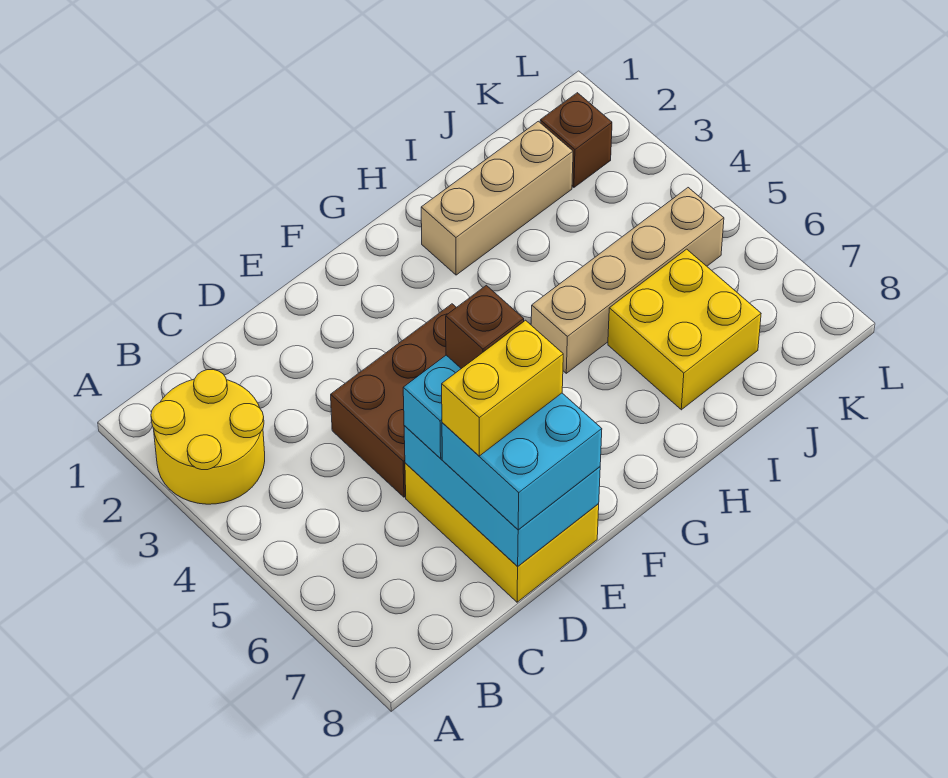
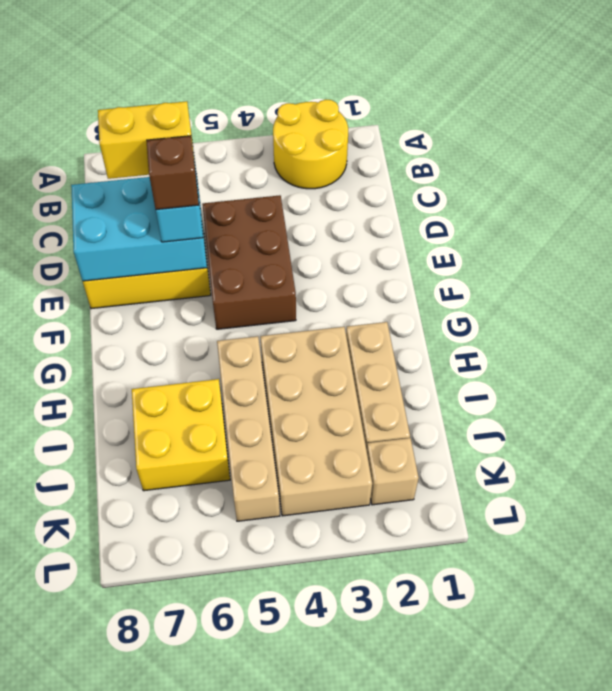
cyan 2x2 brick [442,393,602,530] -> none
yellow 1x2 brick [442,320,563,456] -> yellow 1x2 brick turned to [98,101,194,179]
none -> tan 2x4 brick [260,327,372,516]
brown 1x1 brick [540,93,612,187] -> tan 1x1 brick [367,438,419,505]

